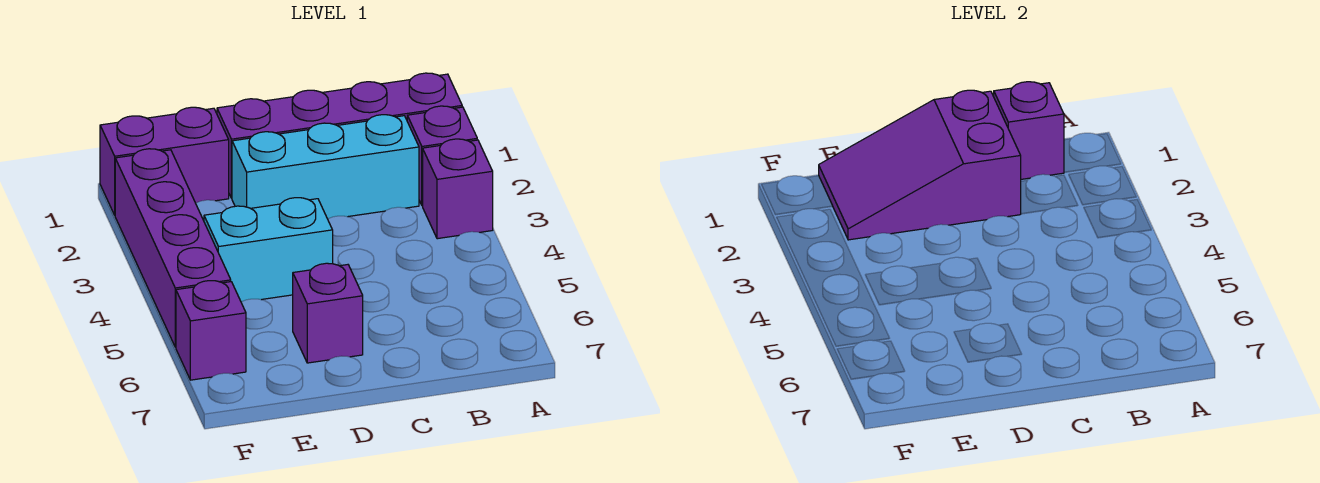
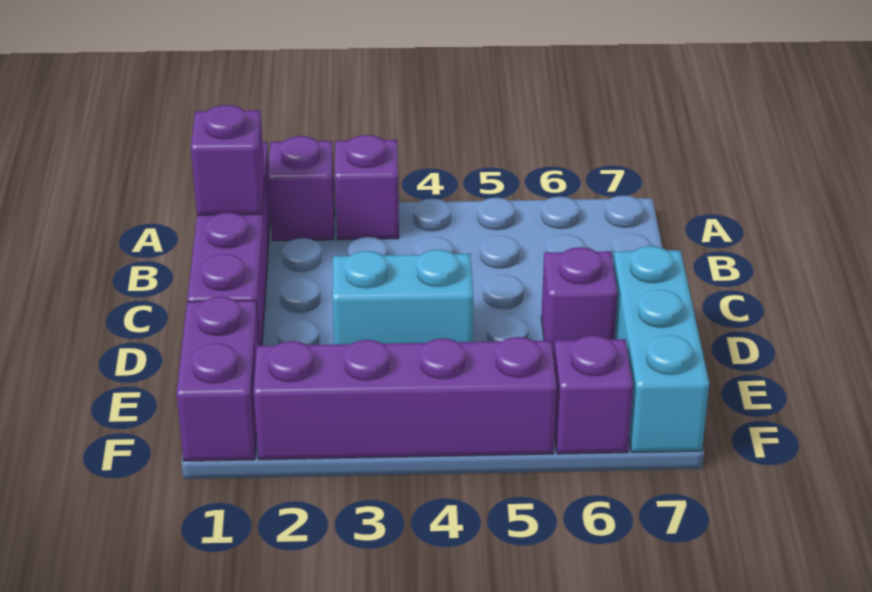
cyan 1x3 brick [232,115,419,219] -> cyan 1x3 brick moved to [613,246,709,452]
purple 2x3 slope [819,90,1021,240] -> none
cyan 1x2 brick [204,198,333,302] -> cyan 1x2 brick turned to [332,250,473,344]

